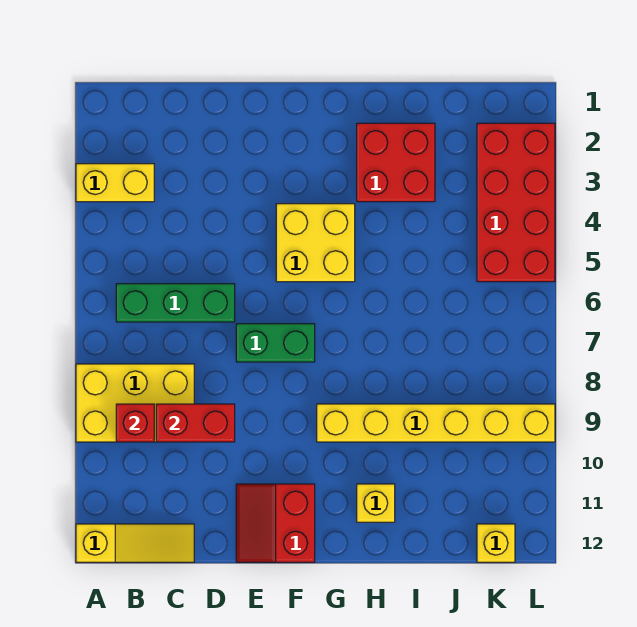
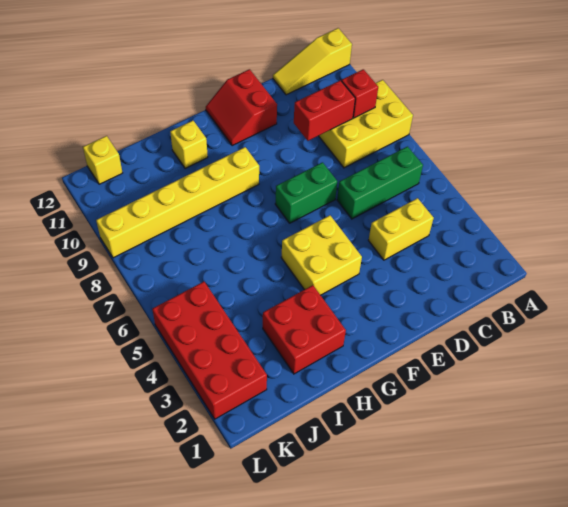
yellow 1x2 brick [76,164,154,202] -> yellow 1x2 brick moved to [368,198,434,260]
red 2x2 slope [236,484,315,562] -> red 2x2 slope turned to [206,69,277,146]

